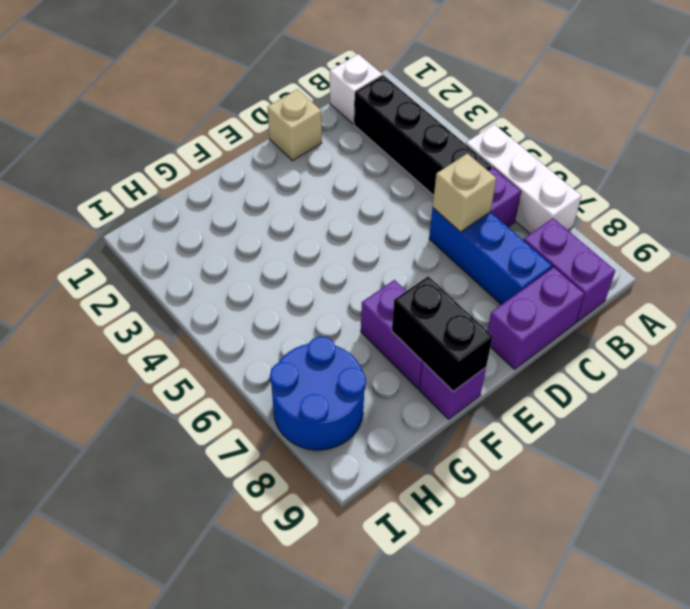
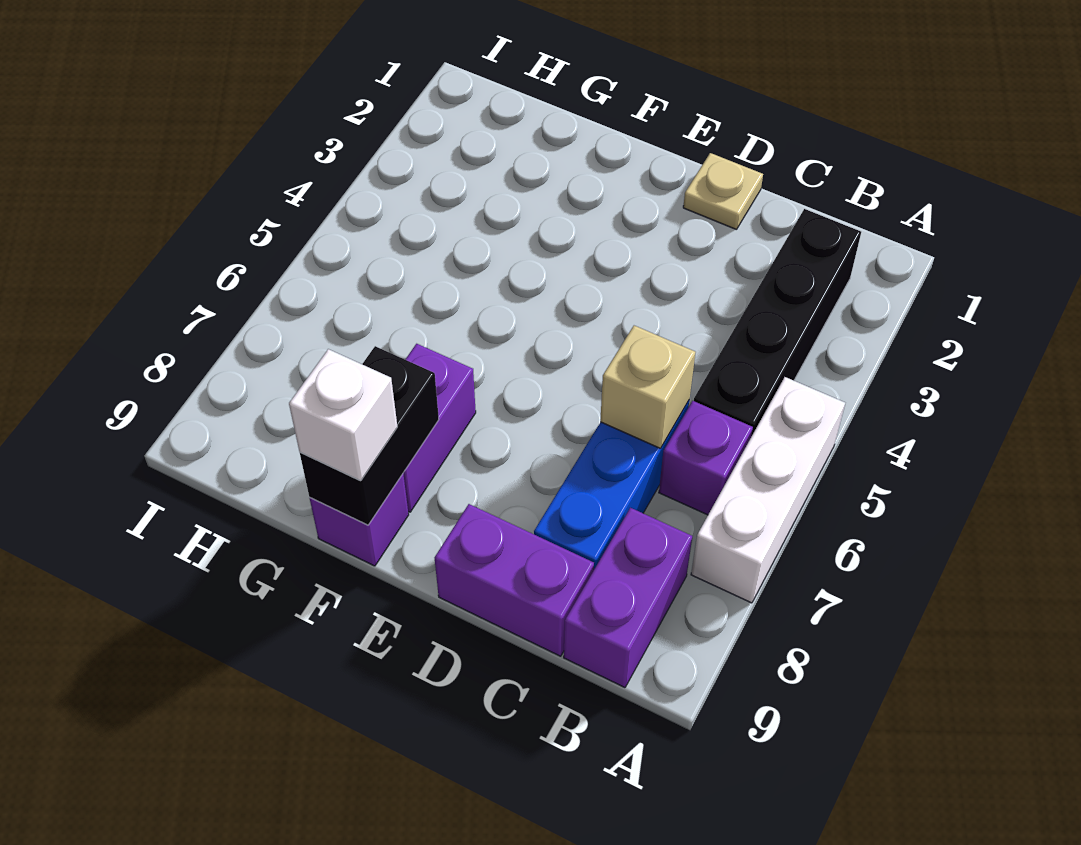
white 1x1 brick [330,54,382,124] -> white 1x1 brick moved to [289,349,397,481]
tan 1x1 brick [267,89,322,161] -> tan 1x1 plate [683,153,763,230]
blue 2x2 round brick [270,336,366,450] -> none

